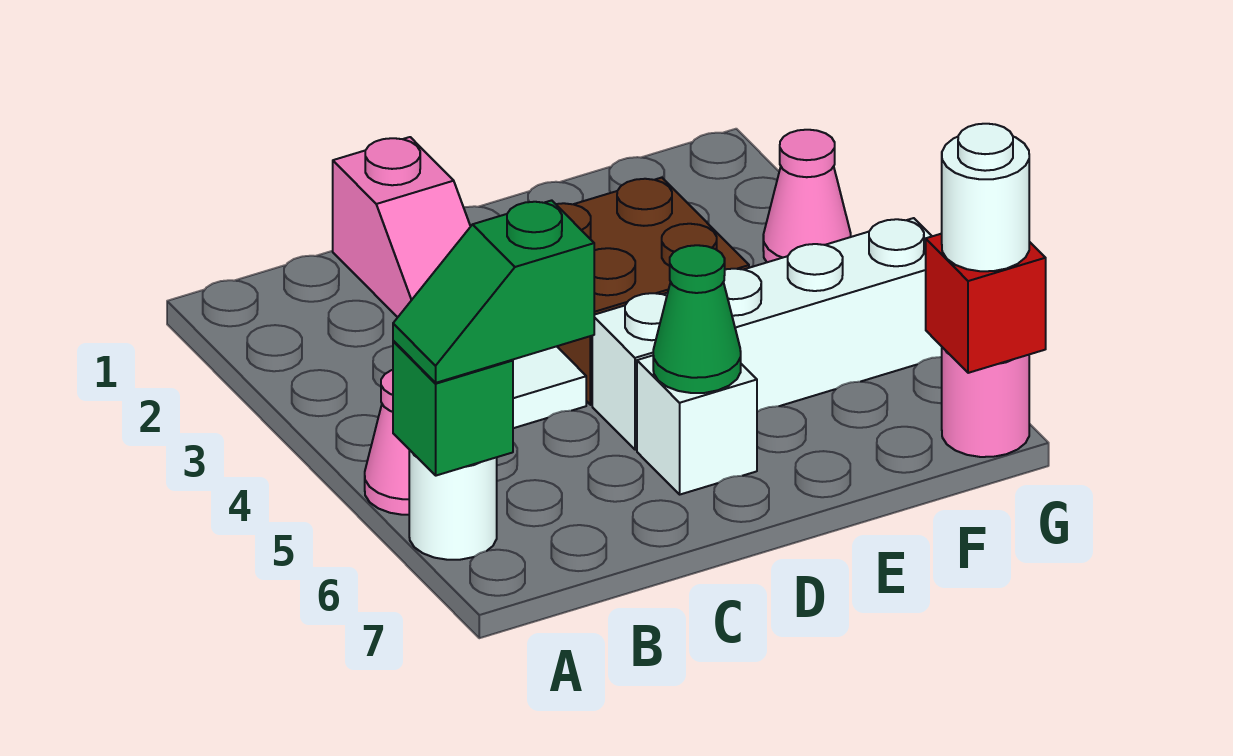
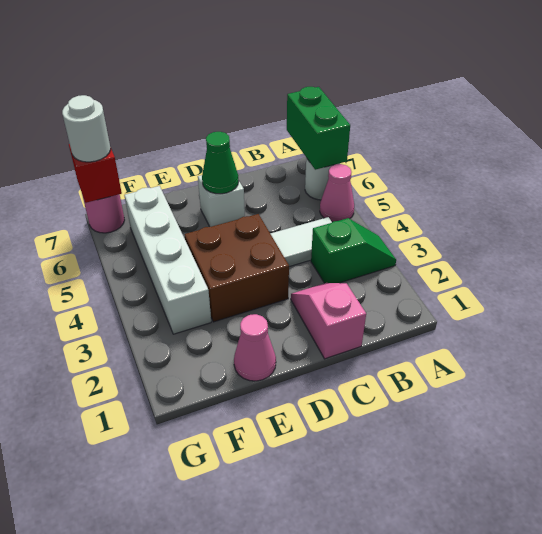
green 1x1 brick [393,341,513,476] -> green 1x2 brick [287,87,350,170]
green 1x2 slope [393,200,594,383] -> green 1x2 slope moved to [311,218,396,283]
white 1x4 brick [592,218,942,450] -> white 1x4 brick turned to [124,186,211,334]
pink 1x1 cone [763,130,851,262] -> pink 1x1 cone moved to [234,314,276,381]

